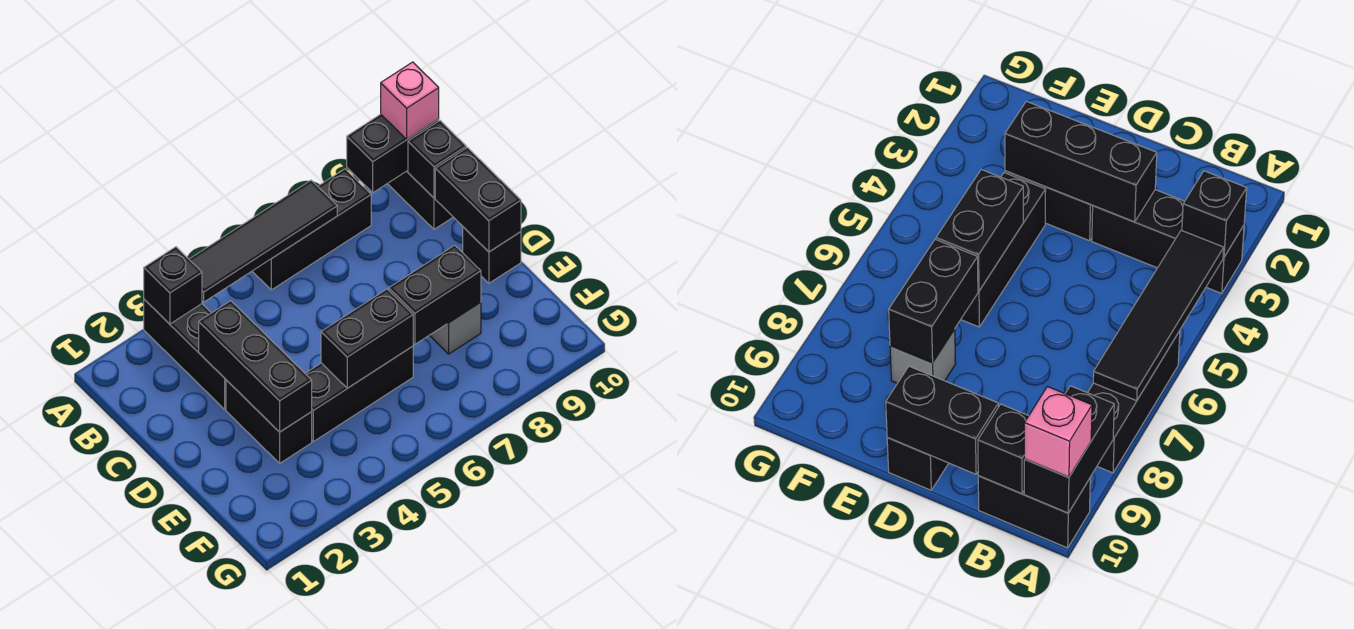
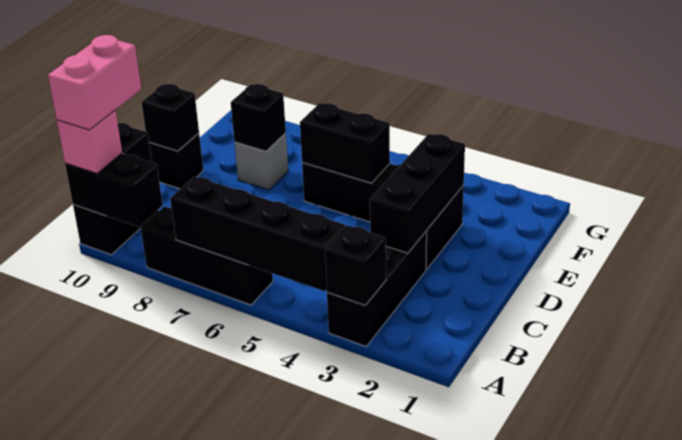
black 1x4 tile [189,180,337,302] -> black 1x4 brick [170,176,345,291]
none -> pink 1x2 brick [48,35,141,130]
black 1x2 brick [435,148,521,252] -> black 1x1 brick [142,84,199,151]
black 1x2 brick [389,245,481,344] -> black 1x1 brick [231,84,286,151]

